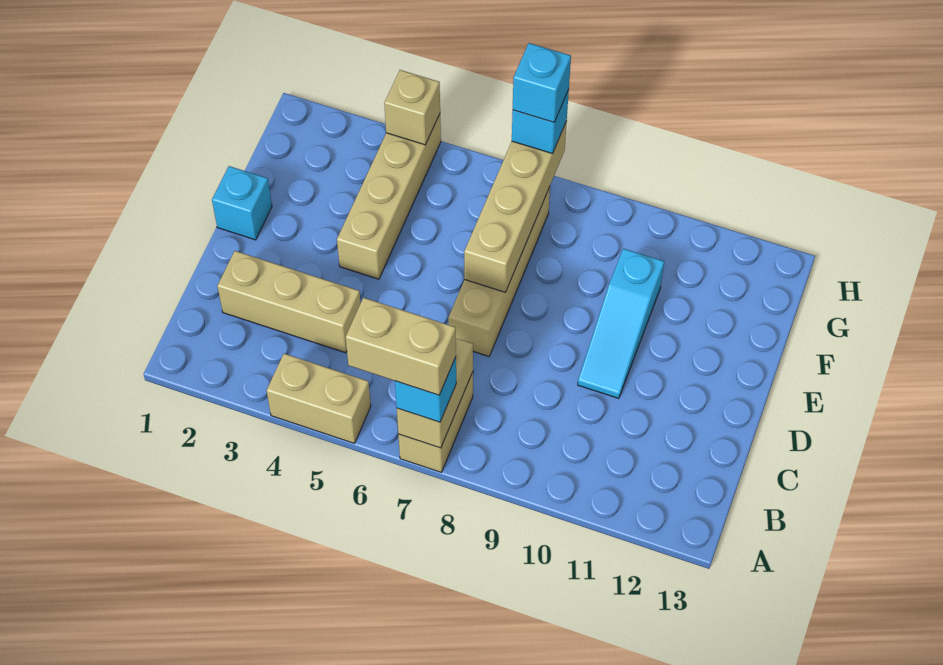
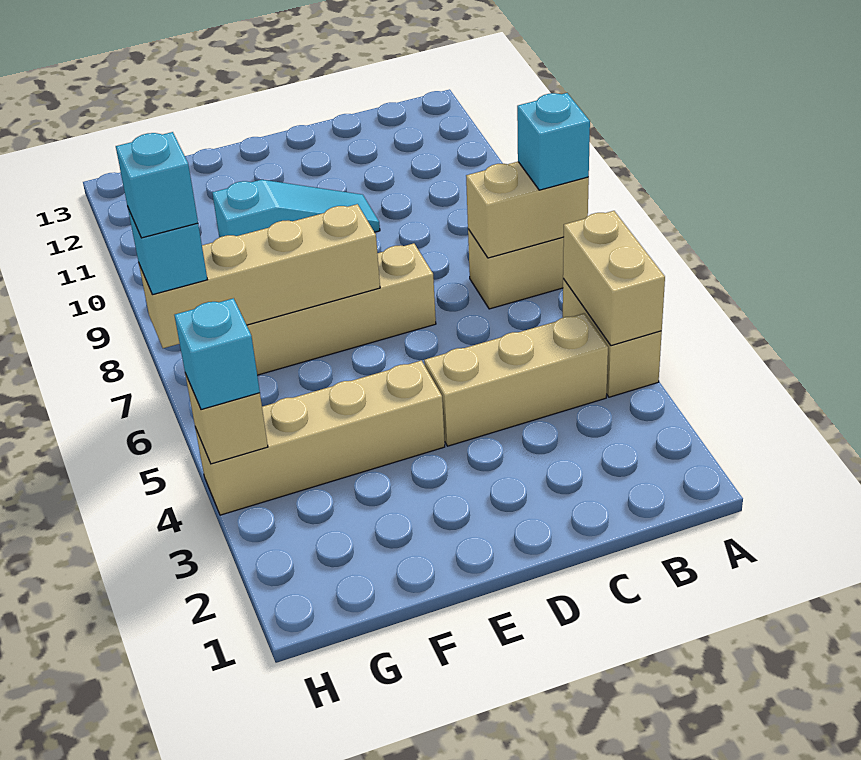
tan 1x2 brick [346,298,456,395] -> tan 1x2 brick moved to [563,211,665,346]
tan 1x3 brick [217,251,361,353] -> tan 1x3 brick turned to [424,313,608,446]
cyan 1x1 brick [212,166,272,240] -> cyan 1x1 brick moved to [175,298,260,410]

